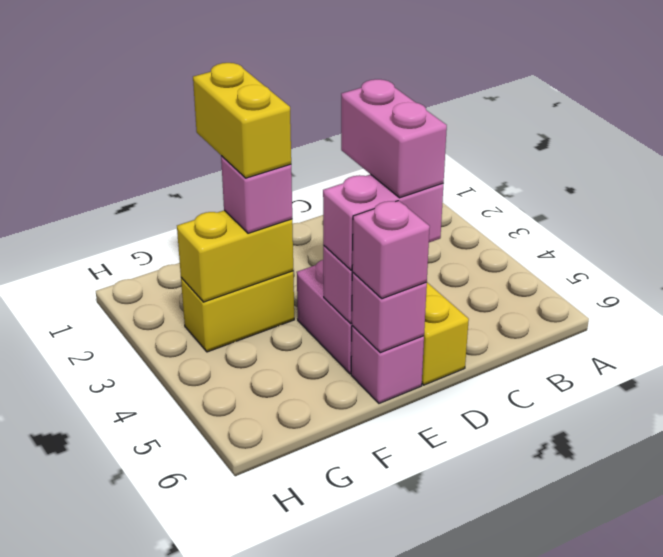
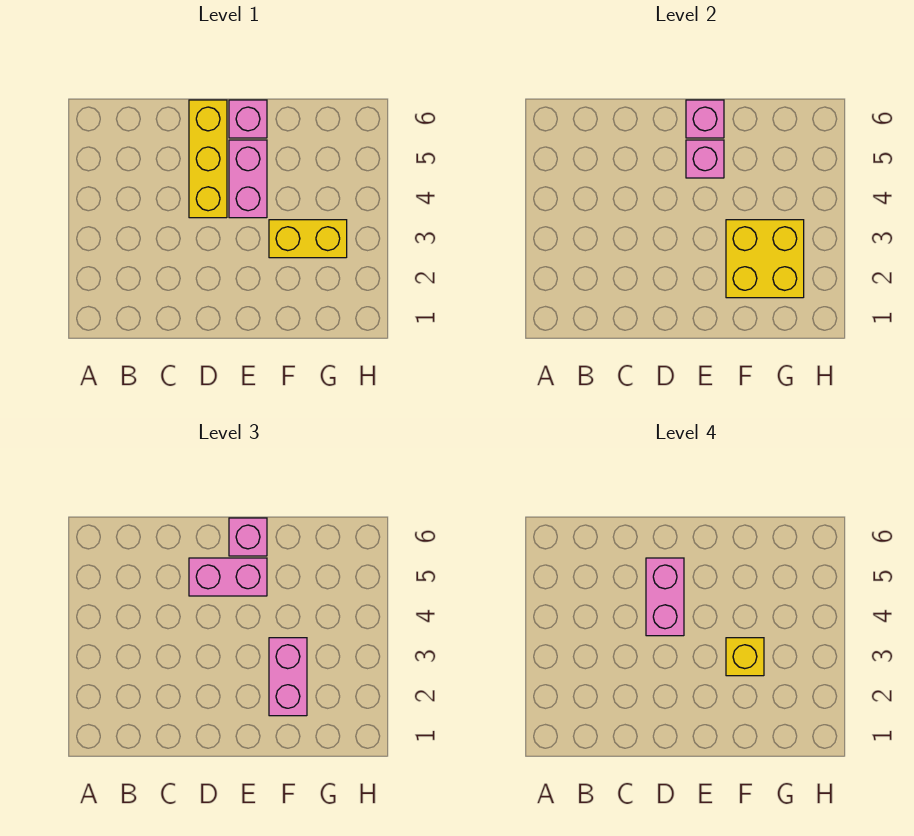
yellow 1x2 brick [193,63,291,178] -> yellow 1x1 brick [726,638,764,676]
yellow 1x2 brick [177,210,293,302] -> yellow 2x2 brick [726,220,804,298]
pink 1x1 brick [221,156,292,233] -> pink 1x2 brick [269,638,307,716]

